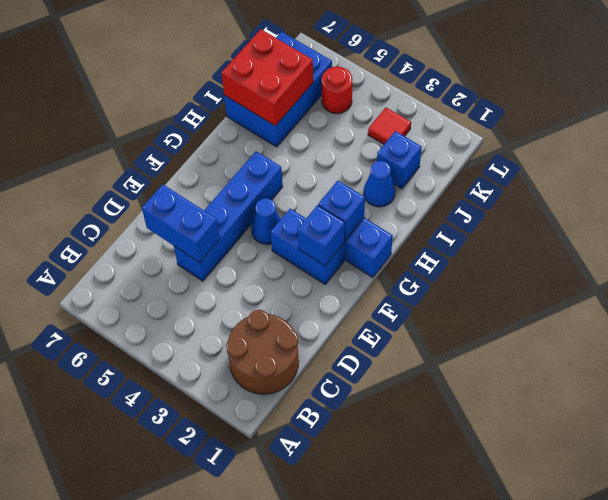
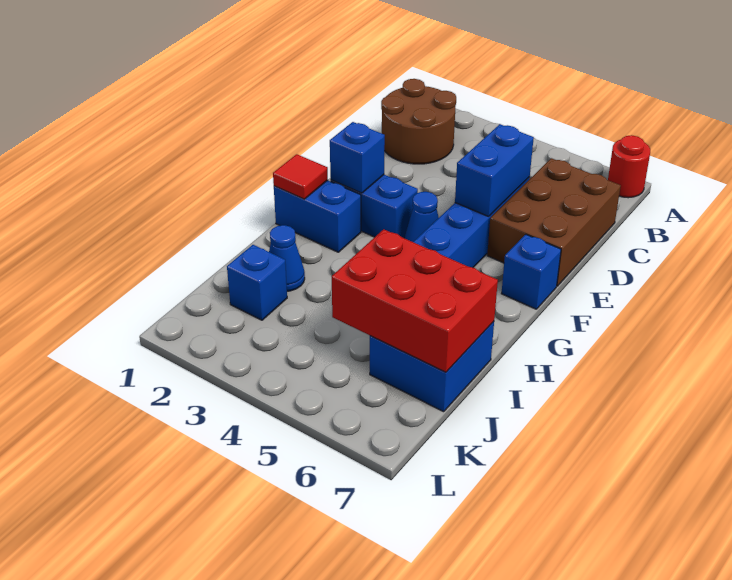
none -> brown 2x3 brick [487,158,621,286]
blue 1x2 brick [142,184,220,262] -> blue 1x2 brick turned to [455,124,534,216]
blue 1x1 brick [318,181,365,241] -> blue 1x1 brick moved to [501,234,561,309]
blue 2x3 brick [224,32,332,147] -> blue 2x2 brick [370,322,494,412]
red 2x2 brick [222,29,313,126] -> red 2x3 brick [332,229,498,372]
red 1x1 tile [368,108,411,144] -> red 1x1 tile moved to [273,154,328,199]
red 1x1 round brick [322,67,352,114] -> red 1x1 round brick moved to [608,135,650,198]

